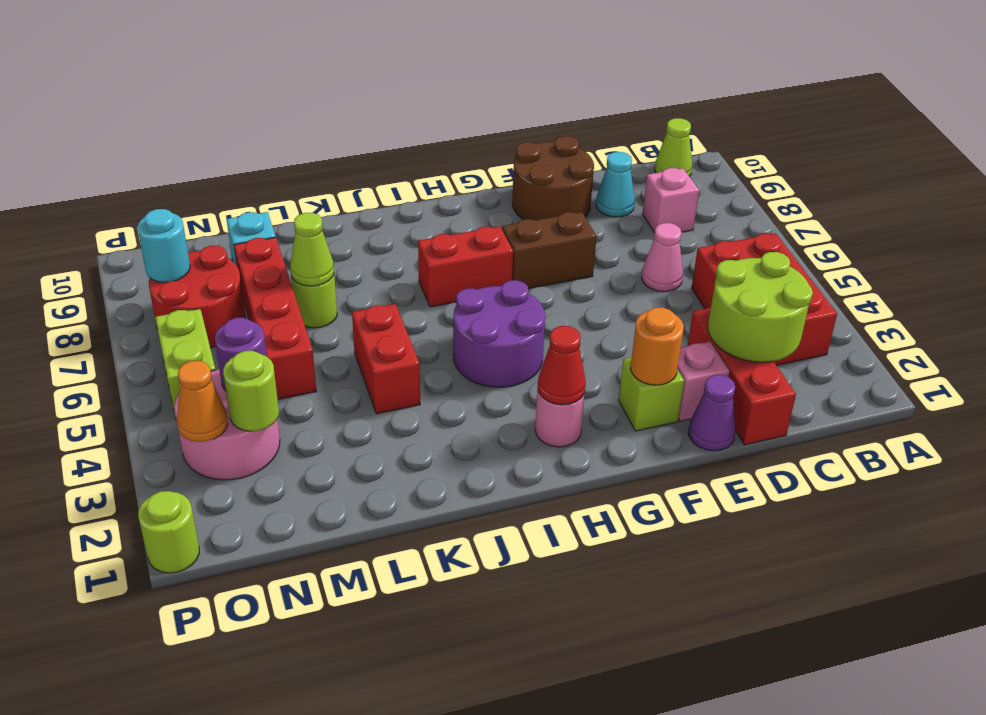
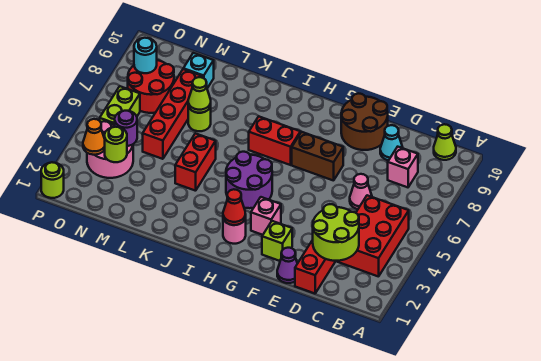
pink 1x1 brick [677,341,729,421] -> pink 1x1 brick moved to [251,197,281,235]
orange 1x1 round brick [630,307,684,385] -> none

